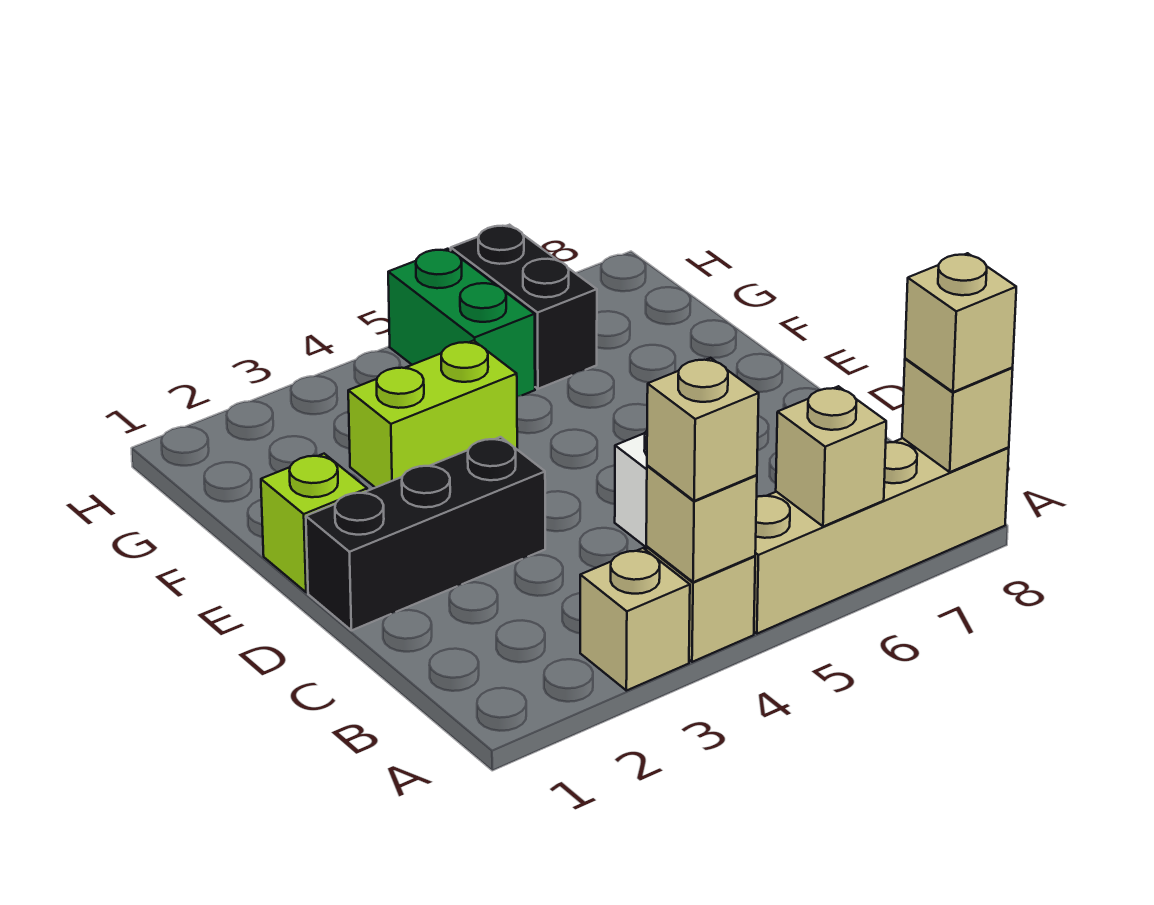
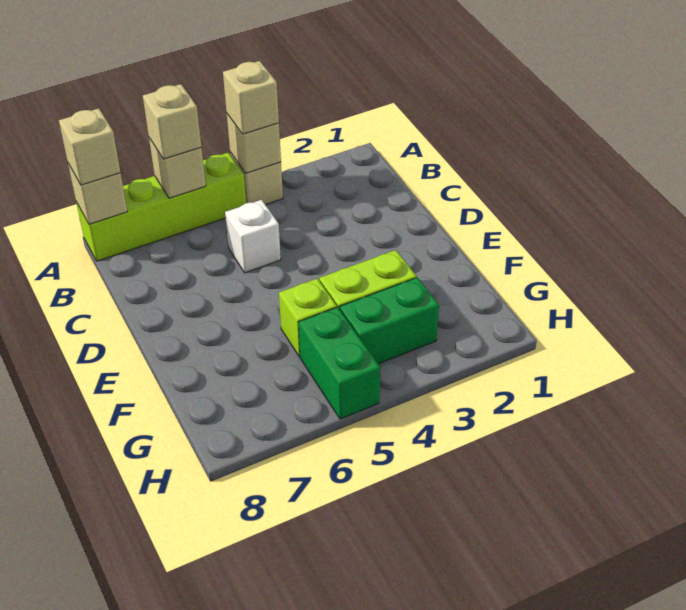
tan 1x1 brick [580,548,690,691] -> tan 1x1 brick moved to [143,84,201,159]
tan 1x4 brick [754,438,1009,634] -> lime 1x4 brick [76,153,246,261]
black 1x3 brick [306,437,545,630] -> none
lime 1x1 brick [261,454,367,592] -> lime 1x1 brick moved to [279,279,337,357]
none -> green 1x2 brick [340,277,439,364]
black 1x2 brick [451,225,597,389] -> none

